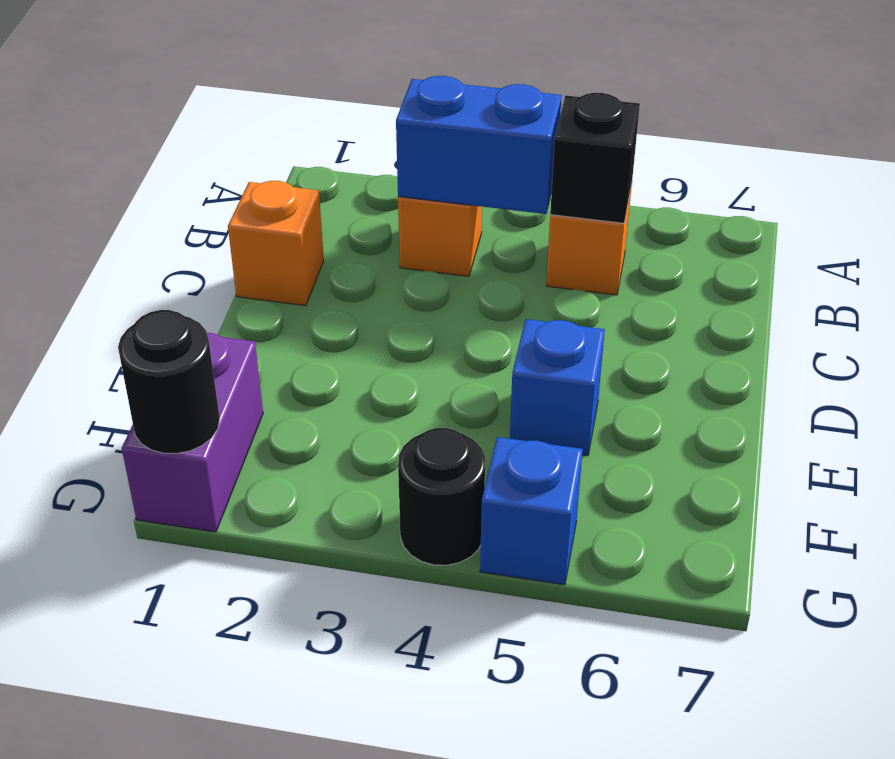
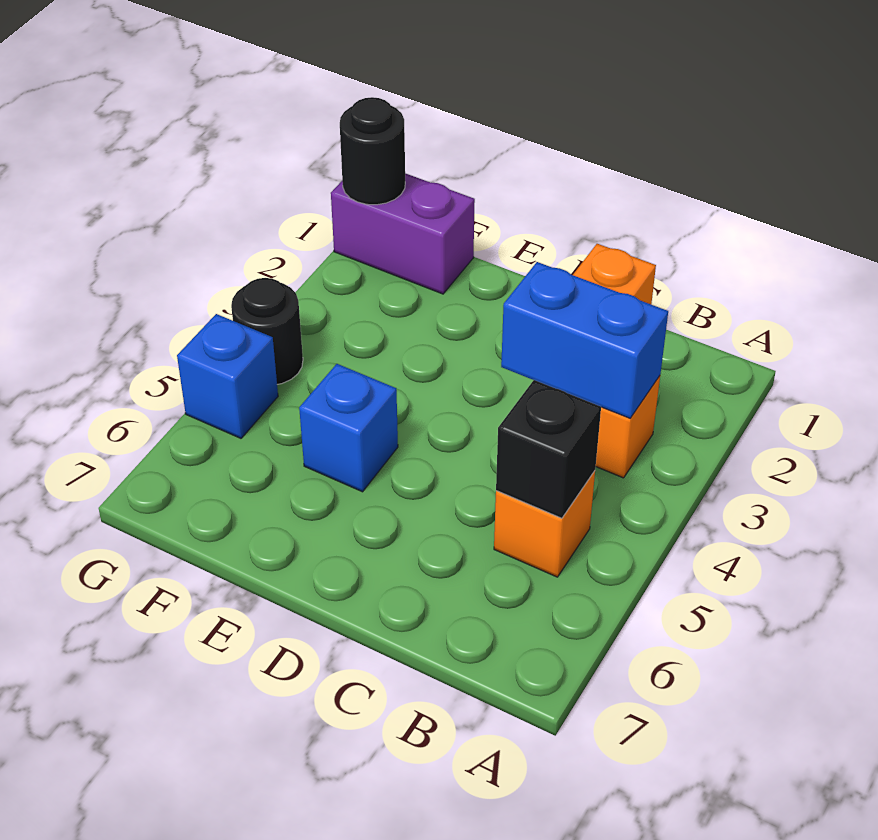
blue 1x2 brick [396,76,562,214] -> blue 1x2 brick turned to [501,262,668,418]

